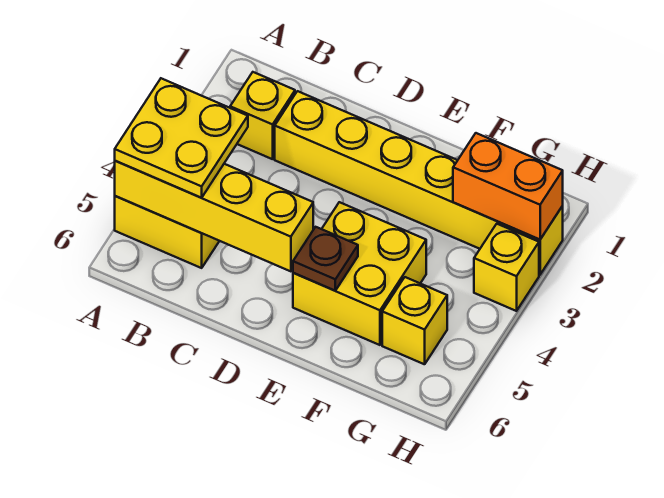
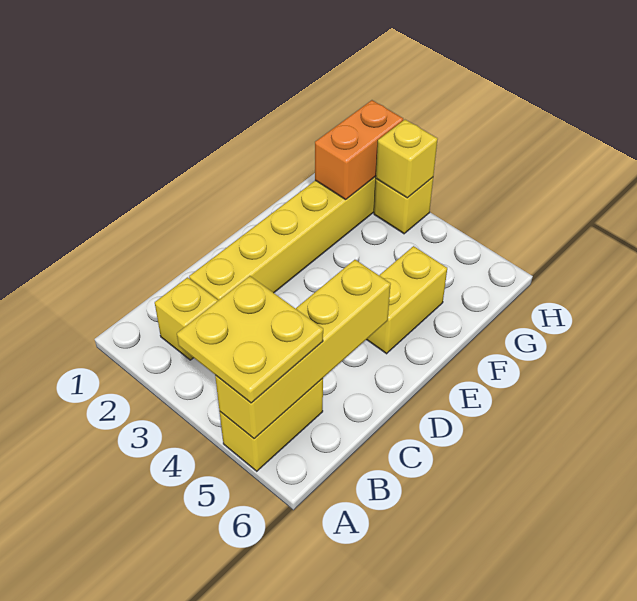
yellow 2x2 brick [293,202,426,345] -> yellow 1x2 brick [366,246,447,354]
brown 1x1 plate [293,227,358,291] -> none
yellow 1x1 brick [382,277,447,364] -> yellow 1x1 brick moved to [376,120,438,198]

